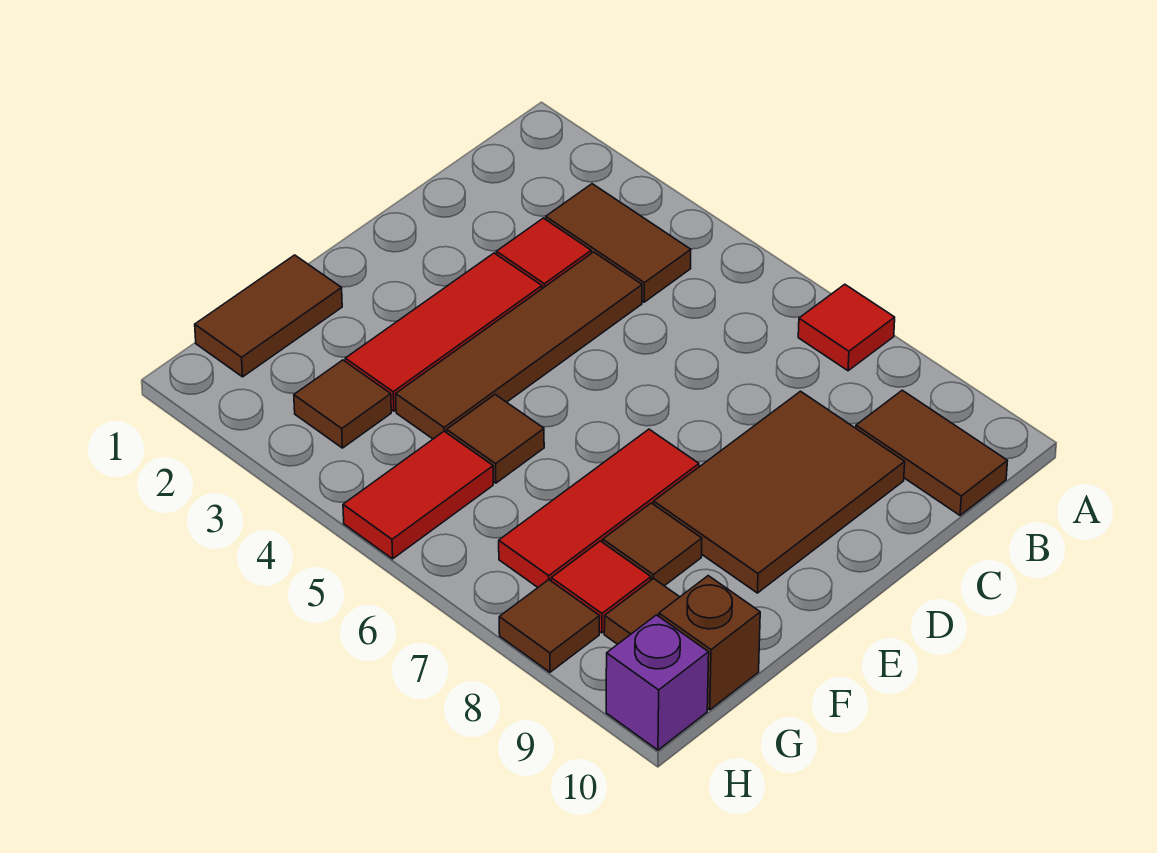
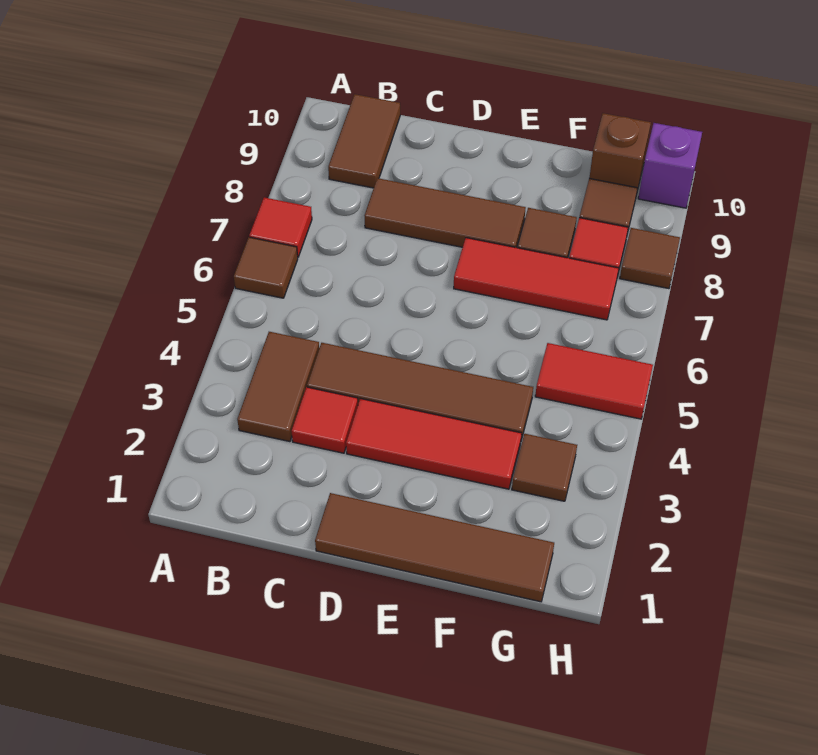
brown 2x3 tile [654,391,905,593] -> brown 1x3 tile [364,178,526,248]
brown 1x2 tile [195,255,342,377] -> brown 1x4 tile [315,493,554,602]
brown 1x1 tile [447,395,544,483] -> brown 1x1 tile moved to [234,237,298,298]

